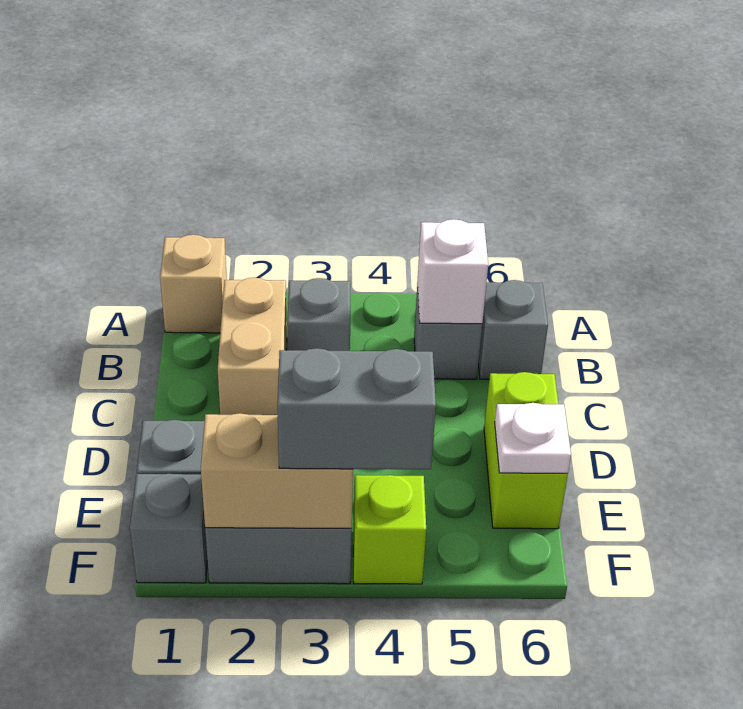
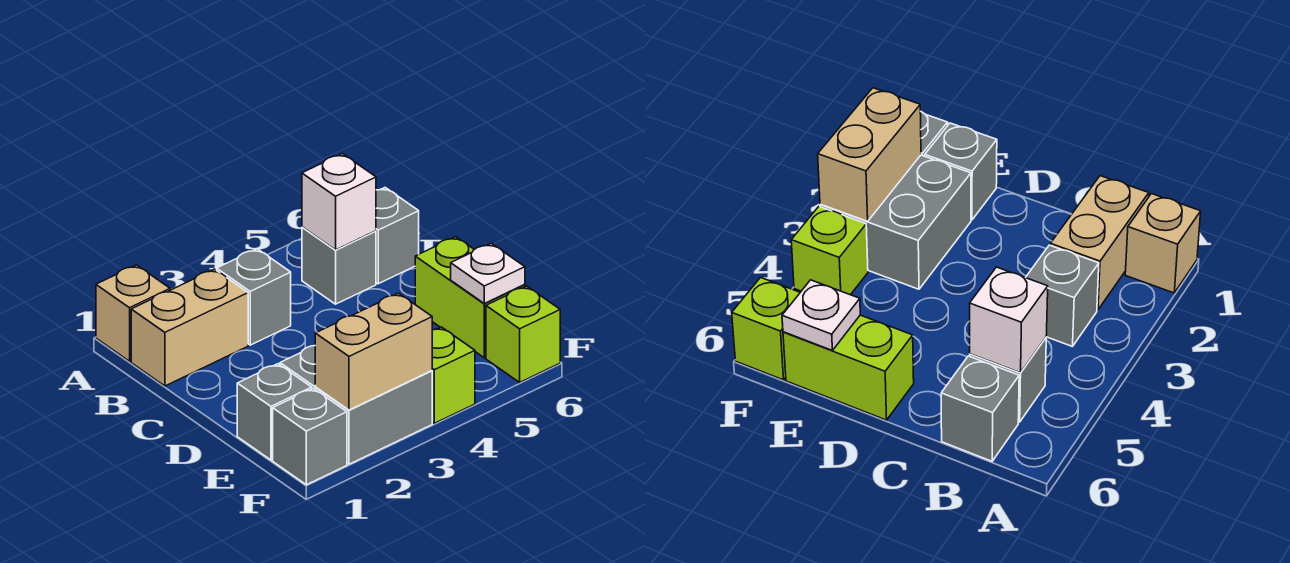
tan 1x2 brick [218,278,287,415] -> tan 1x2 brick turned to [131,269,248,386]
grey 1x2 brick [277,348,436,469] -> none
none -> lime 1x1 brick [486,286,560,382]

